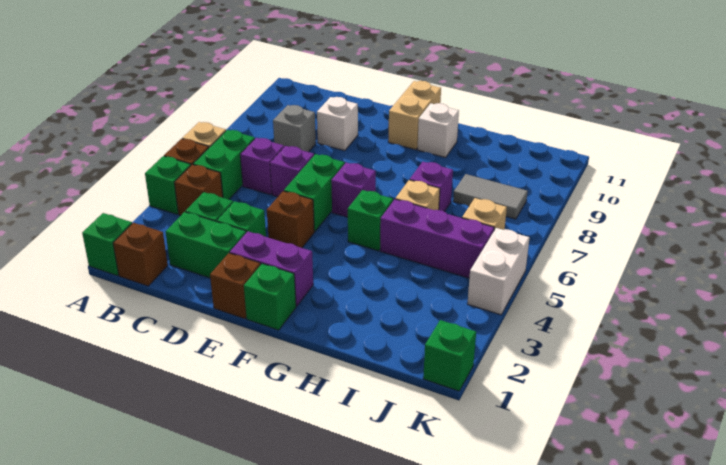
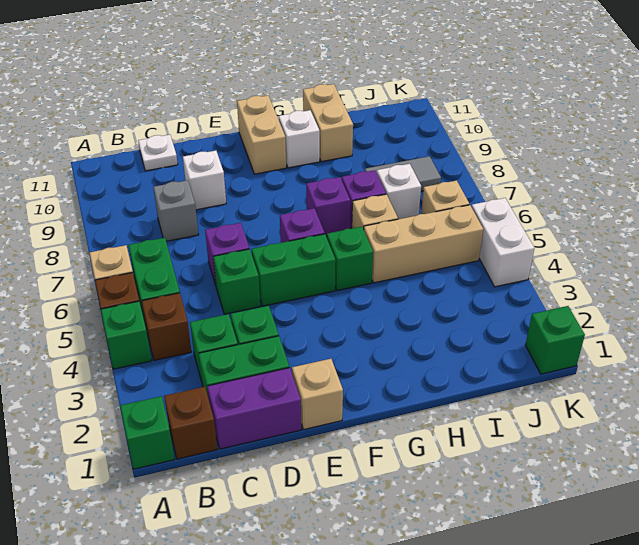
purple 1x1 brick [240,138,284,195] -> purple 1x1 brick moved to [306,177,350,236]
none -> white 1x1 plate [138,135,178,171]
brown 1x1 brick [210,253,261,319] -> tan 1x1 brick [292,359,343,430]
purple 1x2 brick [230,232,313,306] -> purple 1x2 brick moved to [207,368,301,449]
brown 1x1 brick [267,191,314,248] -> none
green 1x2 brick [284,154,345,232] -> green 1x2 brick turned to [252,234,336,306]
green 1x1 brick [244,264,296,330] -> green 1x1 brick moved to [213,249,260,314]
purple 1x3 brick [380,199,494,278] -> tan 1x3 brick [364,205,483,283]
none -> tan 1x2 brick [303,84,353,162]
none -> white 1x1 brick [377,164,421,219]

